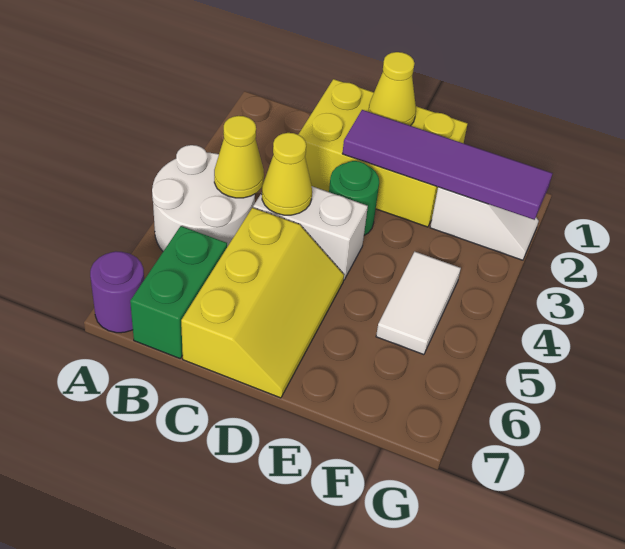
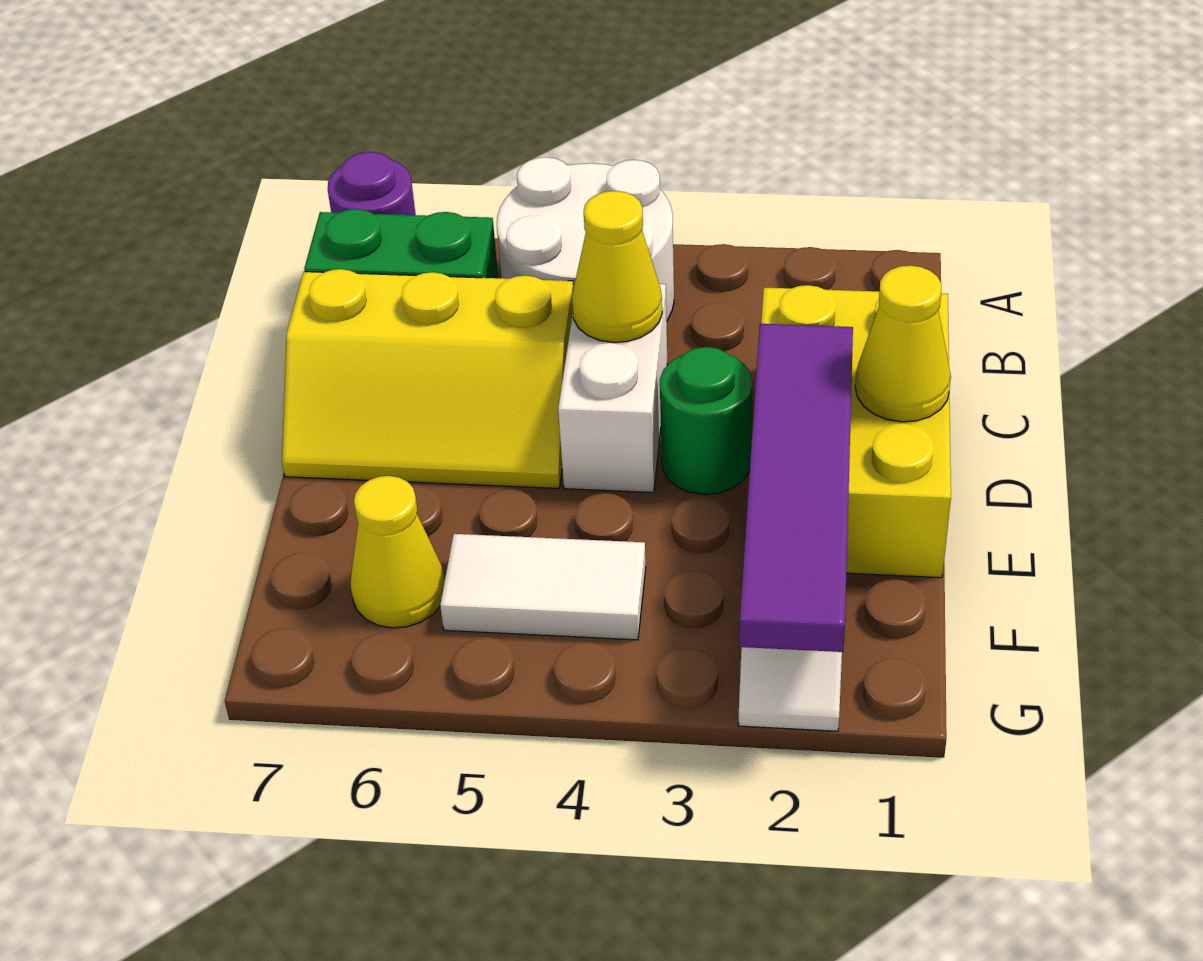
yellow 1x1 cone [214,116,264,198] -> yellow 1x1 cone moved to [351,476,445,628]

